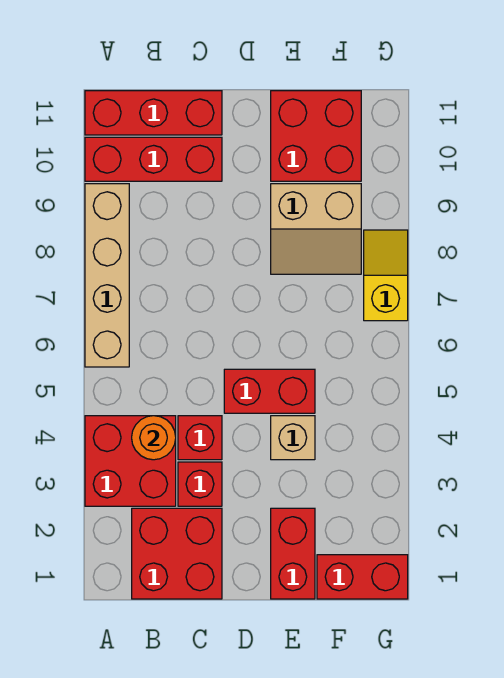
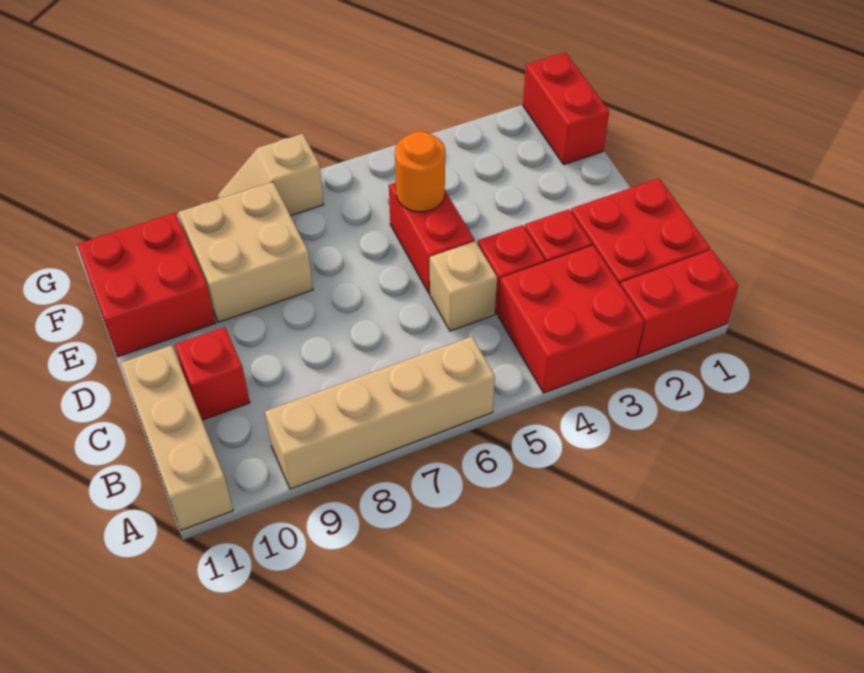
red 1x3 brick [85,137,222,181] -> red 1x1 brick [175,327,250,420]
red 1x3 brick [85,91,222,135] -> tan 1x3 brick [121,345,233,530]
orange 1x1 round brick [132,416,176,460] -> orange 1x1 round brick moved to [395,131,445,212]
red 1x2 brick [271,508,315,599] -> red 1x2 brick moved to [621,250,739,357]
tan 1x1 brick [271,416,315,460] -> tan 1x1 brick moved to [430,241,497,331]
tan 2x2 slope [271,184,361,274] -> tan 2x2 brick [178,182,313,322]
yellow 1x2 slope [364,230,408,321] -> tan 1x2 slope [218,134,324,216]

